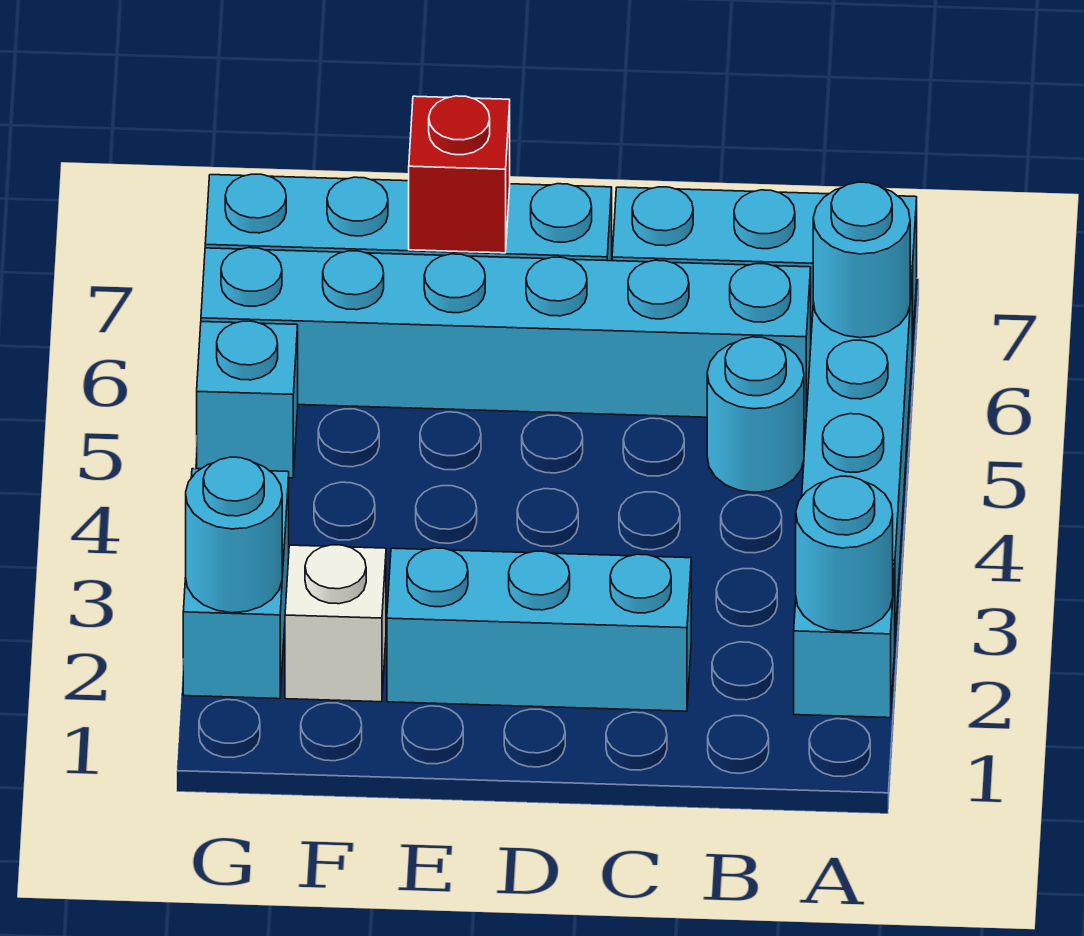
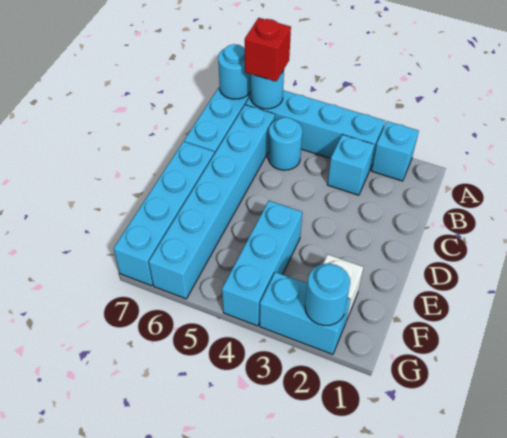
cyan 1x1 round brick [796,476,893,632] -> cyan 1x1 round brick moved to [218,44,251,99]
cyan 1x3 brick [387,548,691,711] -> cyan 1x3 brick moved to [222,201,302,326]
red 1x1 brick [409,96,510,253] -> red 1x1 brick moved to [245,18,291,81]
cyan 1x1 brick [197,321,298,478] -> cyan 1x1 brick moved to [327,135,374,195]

